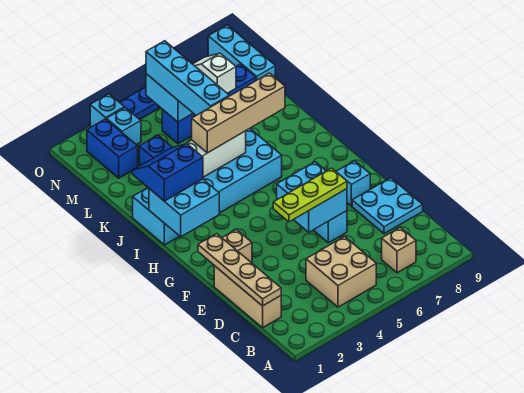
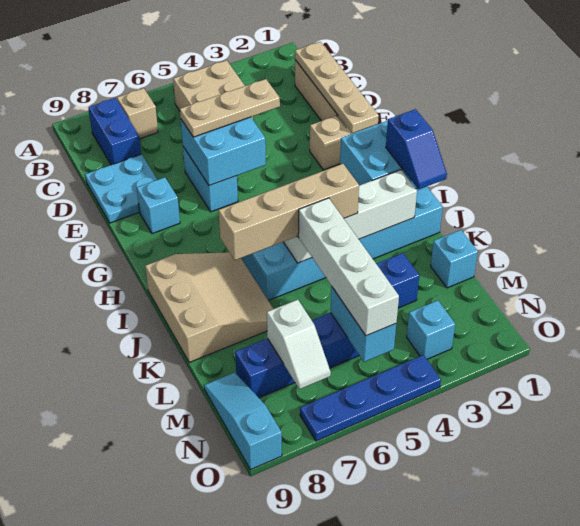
lime 1x3 plate [273,168,347,222] -> tan 1x3 plate [180,79,280,137]
blue 2x2 slope [133,144,203,201] -> blue 1x2 slope [386,109,447,189]
none -> tan 3x3 slope [145,252,273,362]
cyan 1x4 brick [146,41,229,115] -> white 1x4 brick [298,198,399,336]
blue 1x2 brick [87,119,138,178] -> blue 1x2 brick moved to [88,98,141,165]
cyan 1x3 brick [208,25,275,81] -> cyan 1x3 slope [204,373,282,470]
cyan 1x1 brick [90,94,125,127] -> cyan 1x1 brick moved to [431,230,478,288]

